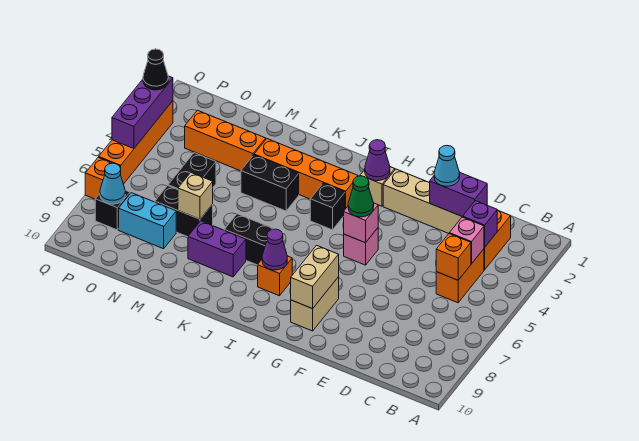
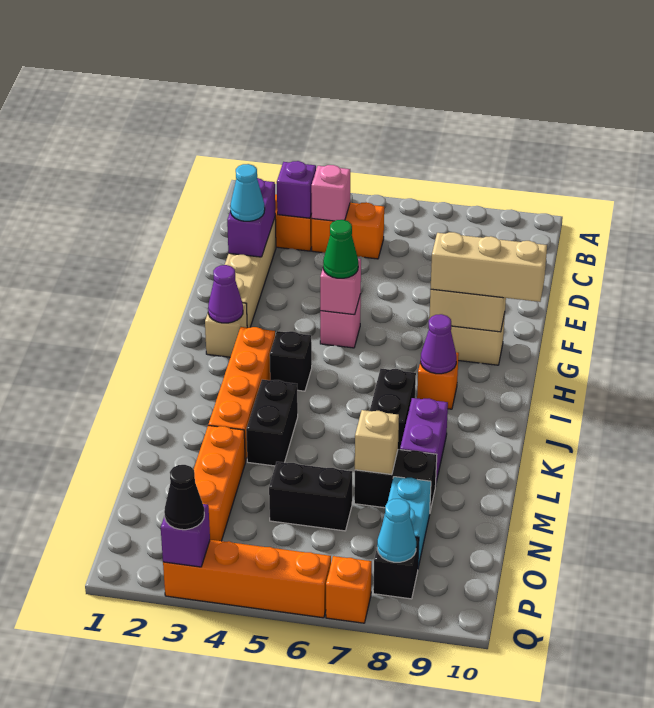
orange 1x1 brick [436,234,471,280] -> none
none -> tan 1x3 brick [431,232,547,302]
black 1x2 brick [155,186,213,237] -> black 1x2 brick turned to [354,449,437,511]
purple 1x3 brick [112,76,173,149] -> purple 1x1 brick [161,504,210,567]

